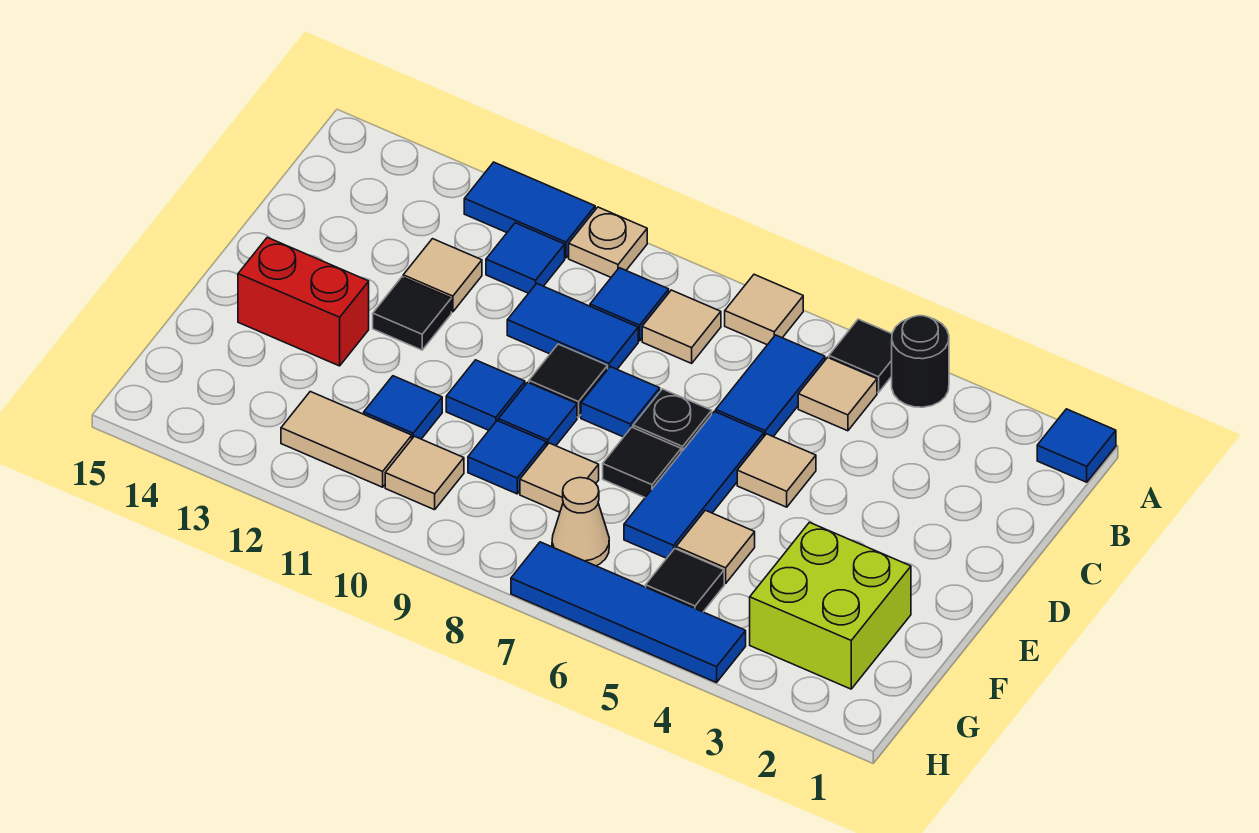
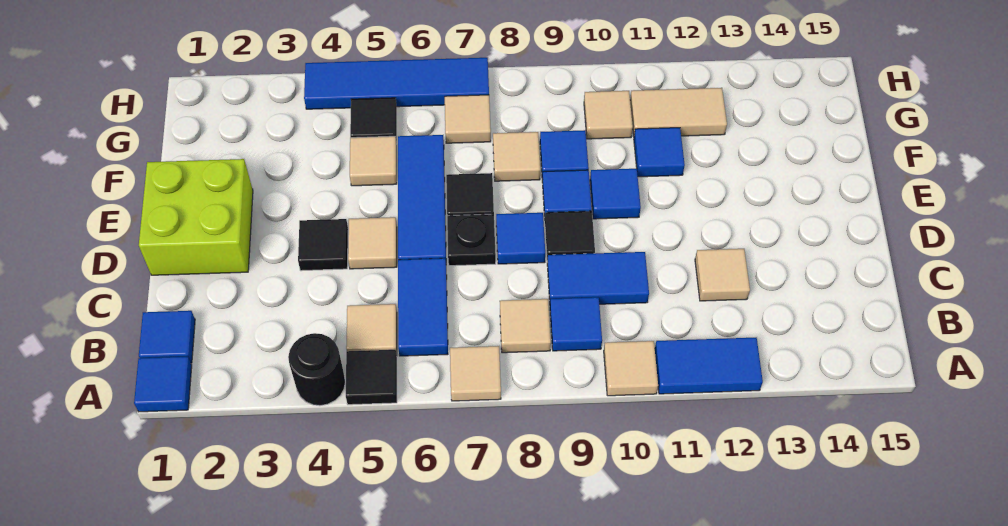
tan 1x1 plate [569,207,647,277] -> tan 1x1 tile [604,341,658,396]
blue 1x1 tile [486,223,565,293] -> blue 1x1 tile moved to [139,311,195,363]
black 1x1 tile [373,277,451,350] -> black 1x1 tile moved to [298,219,348,271]
red 1x2 brick [238,237,369,366] -> none
lime 2x2 brick [750,522,911,689] -> lime 2x2 brick moved to [139,159,253,275]
tan 1x1 cone [552,478,609,566] -> tan 1x1 tile [445,95,491,143]

